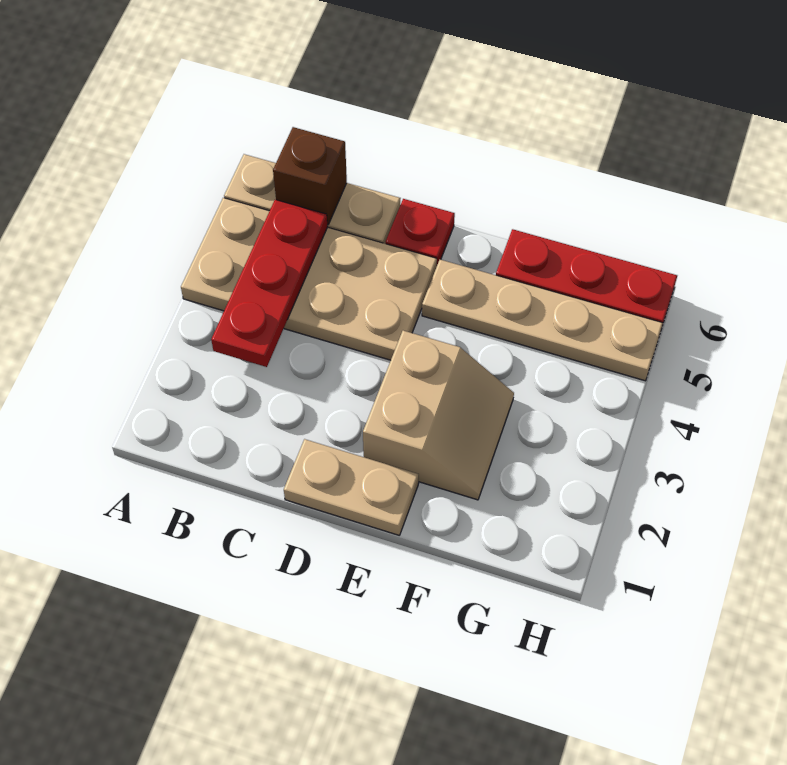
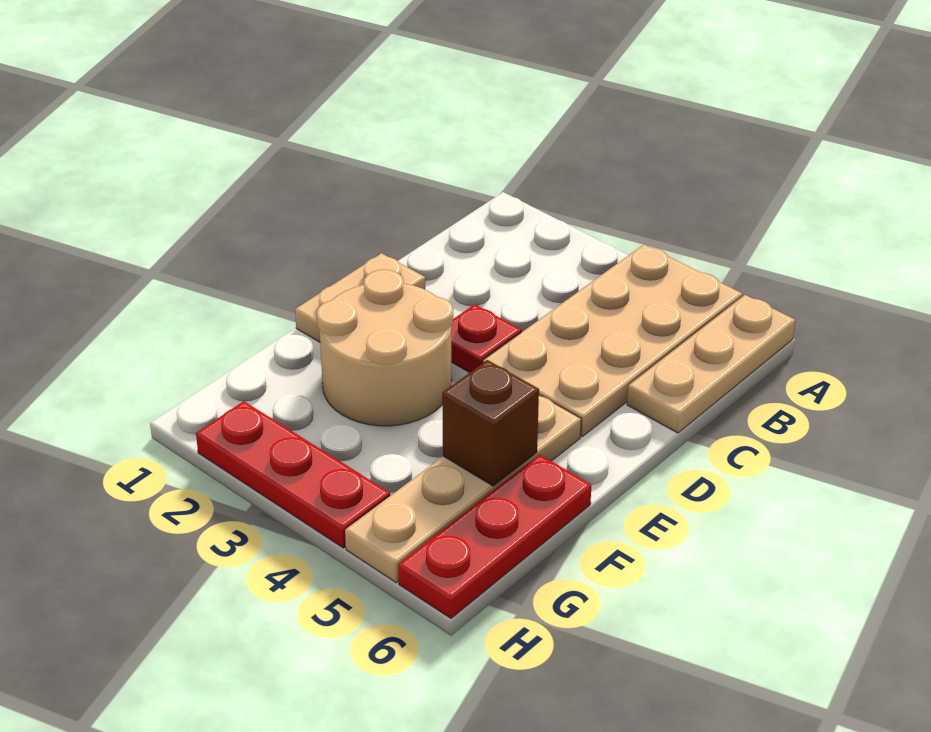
red 1x3 plate [211,200,328,367] -> red 1x3 plate moved to [196,401,390,548]
brown 1x1 brick [273,127,347,225] -> brown 1x1 brick moved to [442,360,539,486]
red 1x1 plate [386,199,455,264] -> red 1x1 plate moved to [451,304,521,373]
tan 2x2 slope [363,331,514,500] -> tan 2x2 round brick [317,270,453,426]

